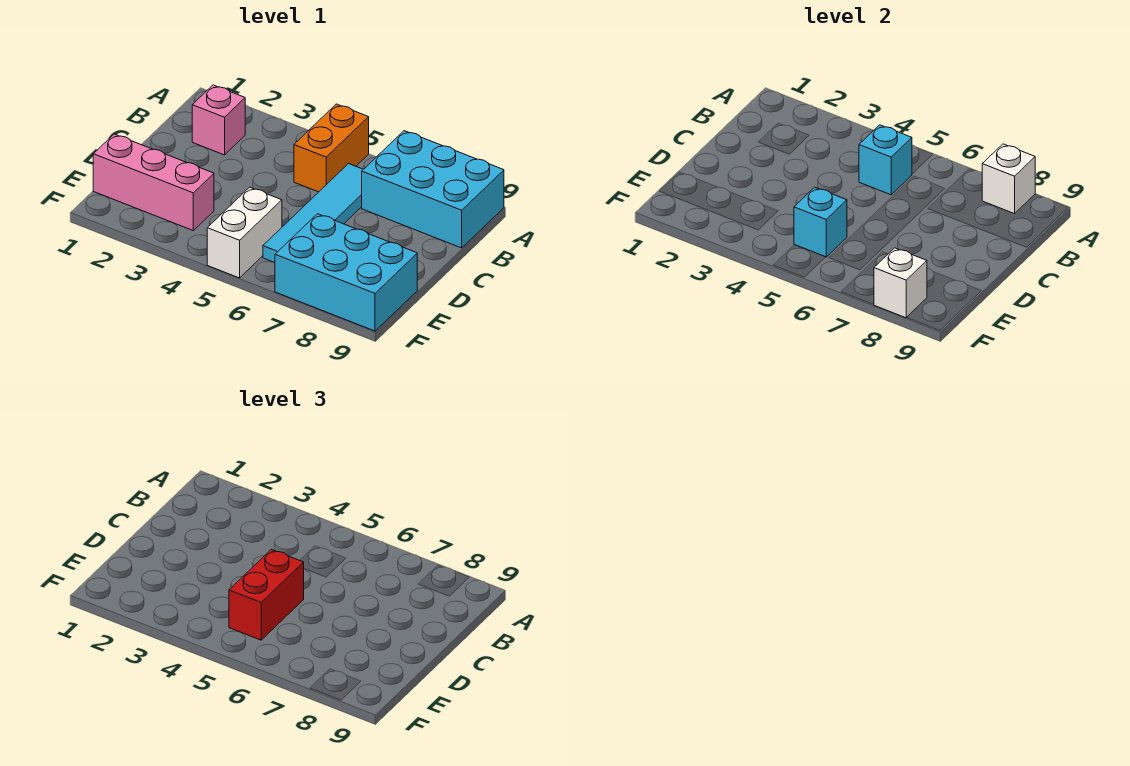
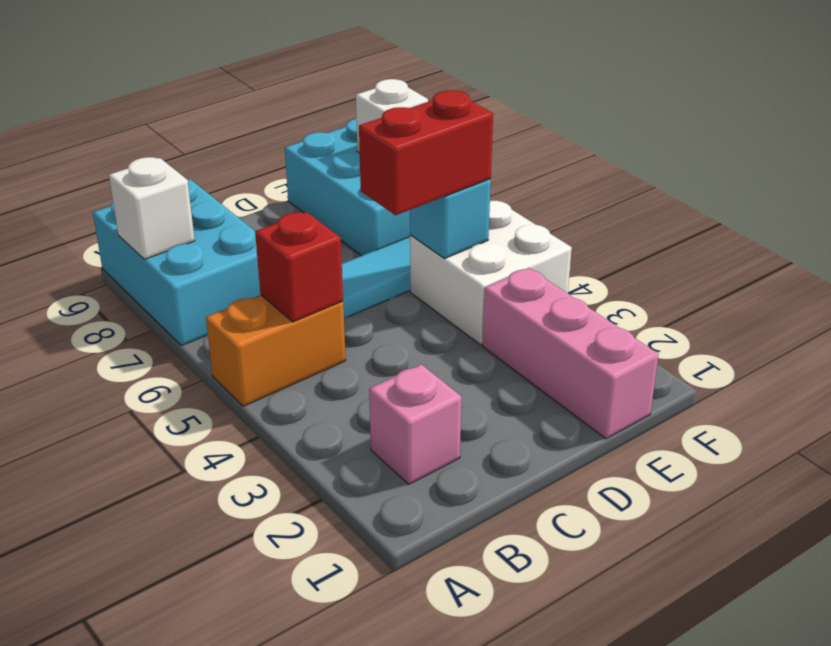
cyan 1x1 brick [859,125,912,195] -> red 1x1 brick [255,212,343,322]
white 1x2 brick [207,187,282,278] -> white 2x2 brick [410,201,572,345]

